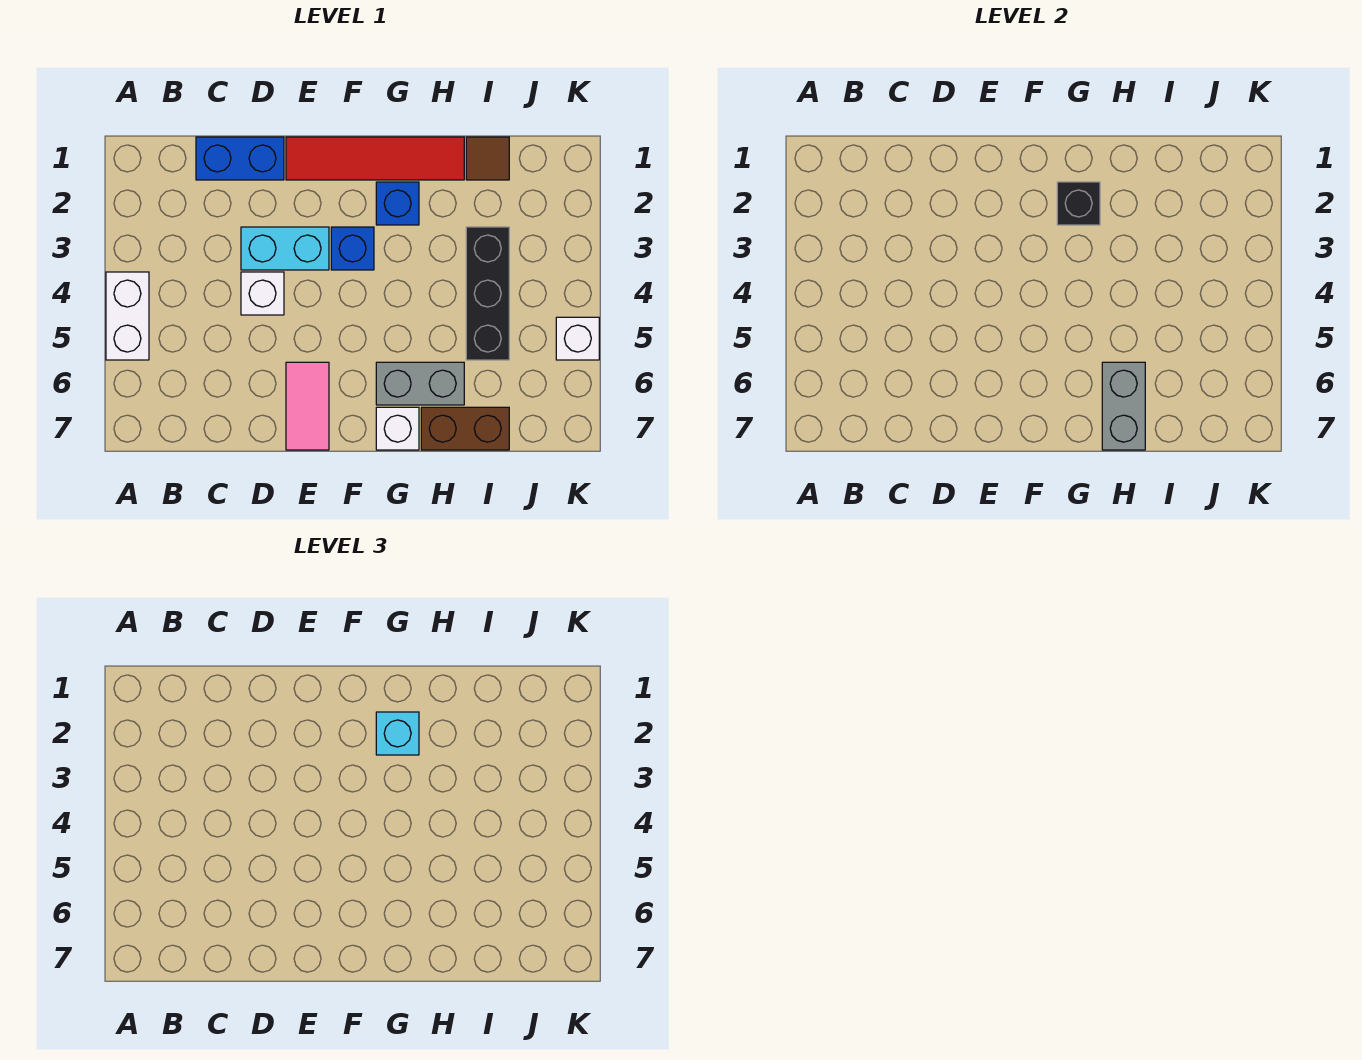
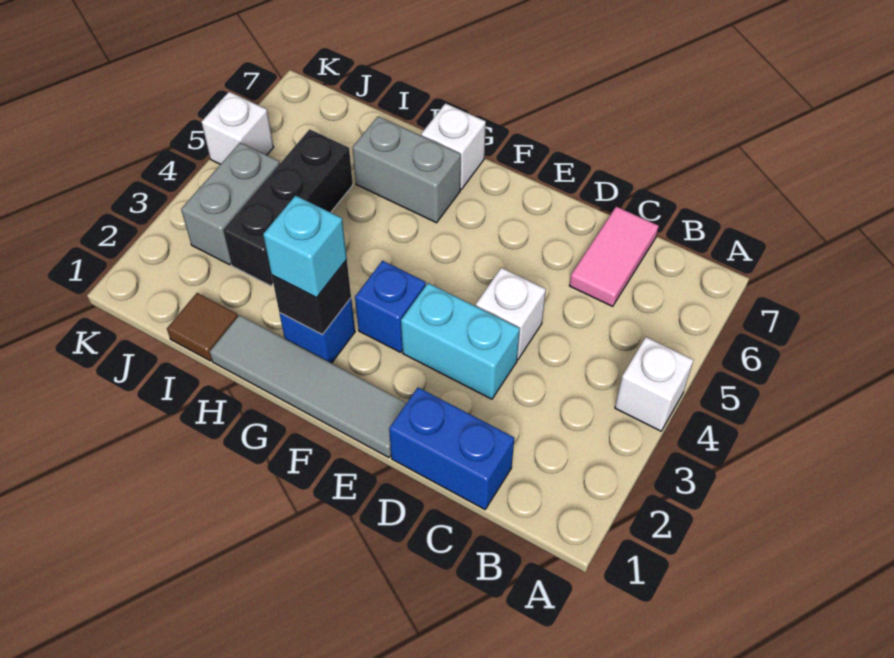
white 1x2 brick [106,272,149,360] -> white 1x1 brick [615,337,694,431]
red 1x4 tile [286,137,464,180] -> grey 1x4 tile [210,315,406,457]
pink 1x2 tile [286,362,329,450] -> pink 1x2 tile moved to [569,207,659,306]
grey 1x2 brick [1102,362,1145,450] -> grey 1x2 brick moved to [181,143,280,265]
brown 1x2 brick [421,407,509,450] -> none

